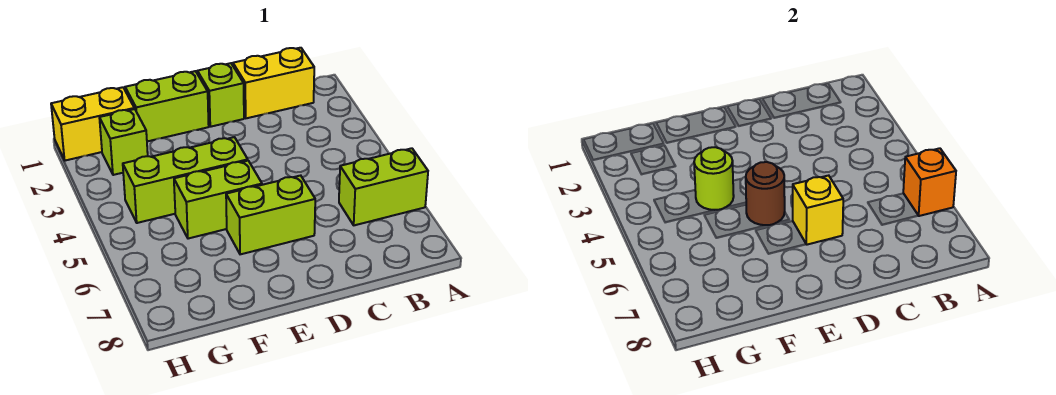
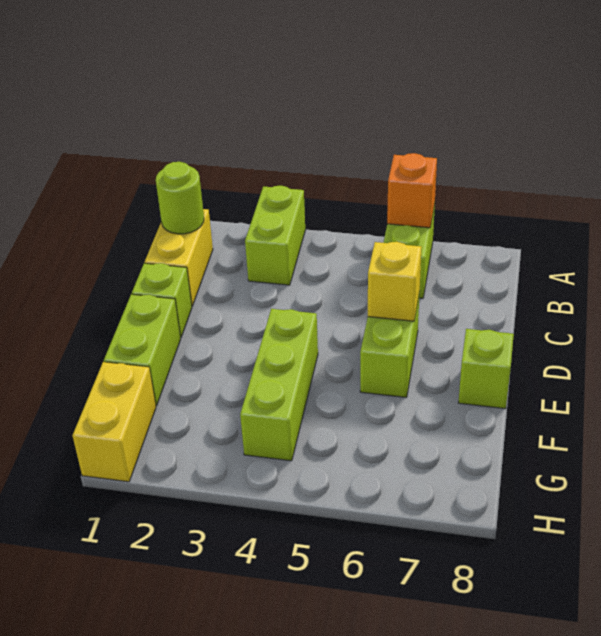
lime 1x2 brick [174,161,262,239] -> lime 1x2 brick moved to [245,186,305,285]
brown 1x1 round brick [746,162,785,225] -> none
lime 1x1 round brick [694,147,734,210] -> lime 1x1 round brick moved to [156,162,204,234]
lime 1x1 brick [99,109,148,175] -> lime 1x1 brick moved to [458,329,514,409]

